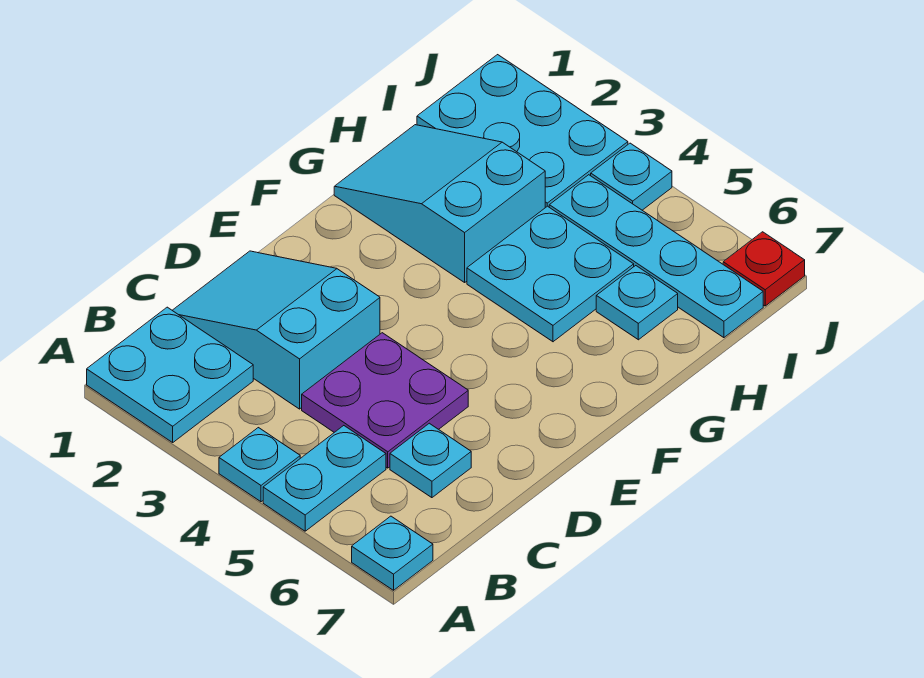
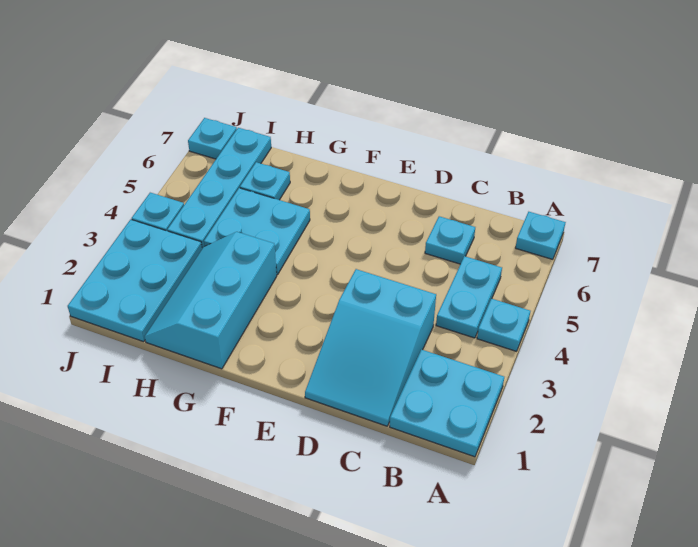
cyan 1x2 plate [263,426,386,531] -> cyan 1x2 plate turned to [436,256,502,338]
purple 2x2 plate [302,333,468,468] -> none
cyan 2x3 slope [334,125,545,282] -> cyan 2x3 slope turned to [145,232,277,369]
red 1x1 plate [723,232,805,306] -> cyan 1x1 plate [188,118,237,159]

